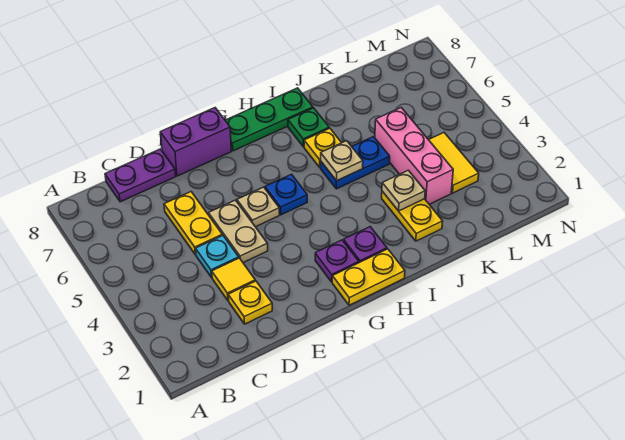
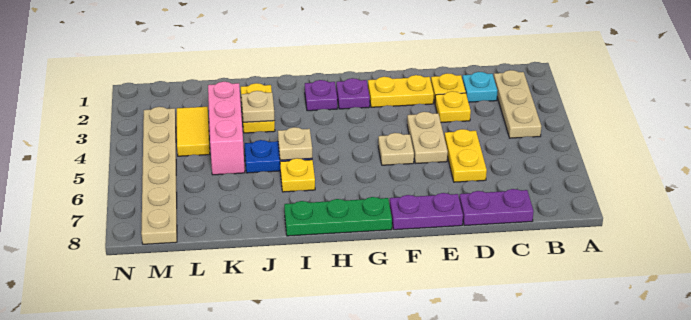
none -> tan 1x3 plate [494,70,541,138]
yellow 1x1 tile [212,258,255,301] -> yellow 1x1 plate [435,91,471,122]
cyan 1x1 plate [196,236,239,278] -> cyan 1x1 plate moved to [462,72,498,102]
purple 1x2 brick [160,108,231,176] -> purple 1x2 plate [390,193,463,230]
yellow 1x2 plate [332,249,405,305] -> yellow 1x2 plate moved to [368,75,434,107]
blue 1x1 plate [265,174,307,215] -> none
green 1x1 plate [288,108,329,147] -> none
none -> tan 1x6 plate [141,107,177,244]

